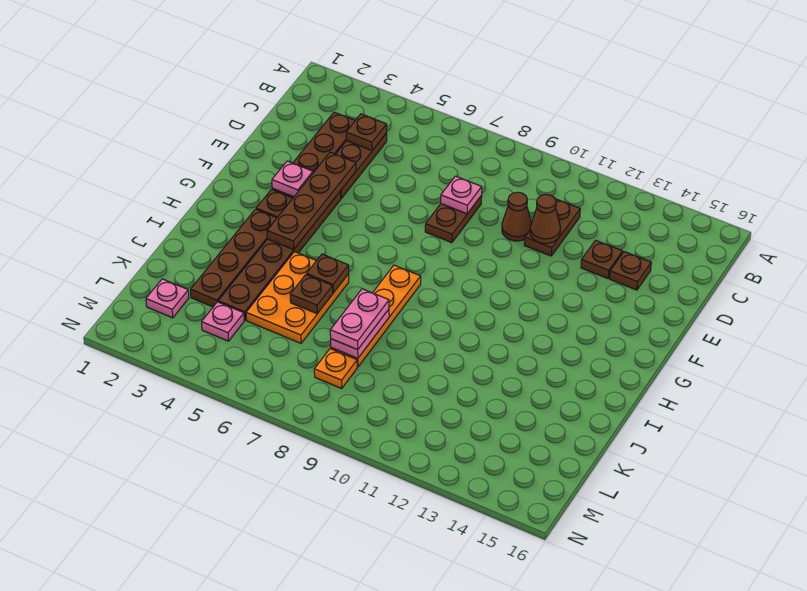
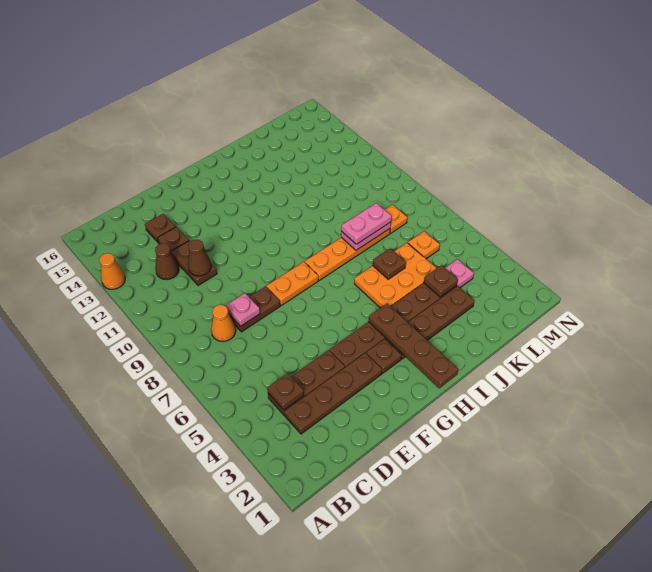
none -> orange 1x1 cone [99,253,125,289]
none -> orange 1x1 cone [211,305,236,341]
brown 1x2 plate [524,199,580,256] -> brown 1x2 plate turned to [171,241,217,286]
brown 1x1 cone [502,192,531,241] -> brown 1x1 cone moved to [155,244,179,279]
brown 1x4 plate [267,152,356,250] -> brown 1x4 plate turned to [369,304,458,388]
pink 1x1 plate [272,161,313,197] -> none
none -> orange 1x2 plate [267,262,318,305]
brown 1x1 plate [307,254,349,293] -> brown 1x1 plate moved to [424,265,458,297]
pink 1x1 plate [146,279,189,318] -> none
none -> orange 1x1 plate [408,231,440,259]

